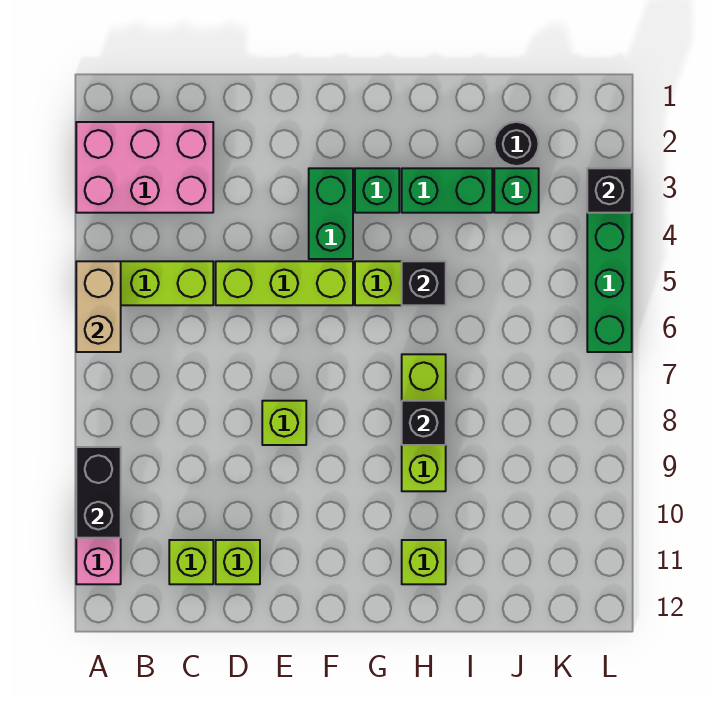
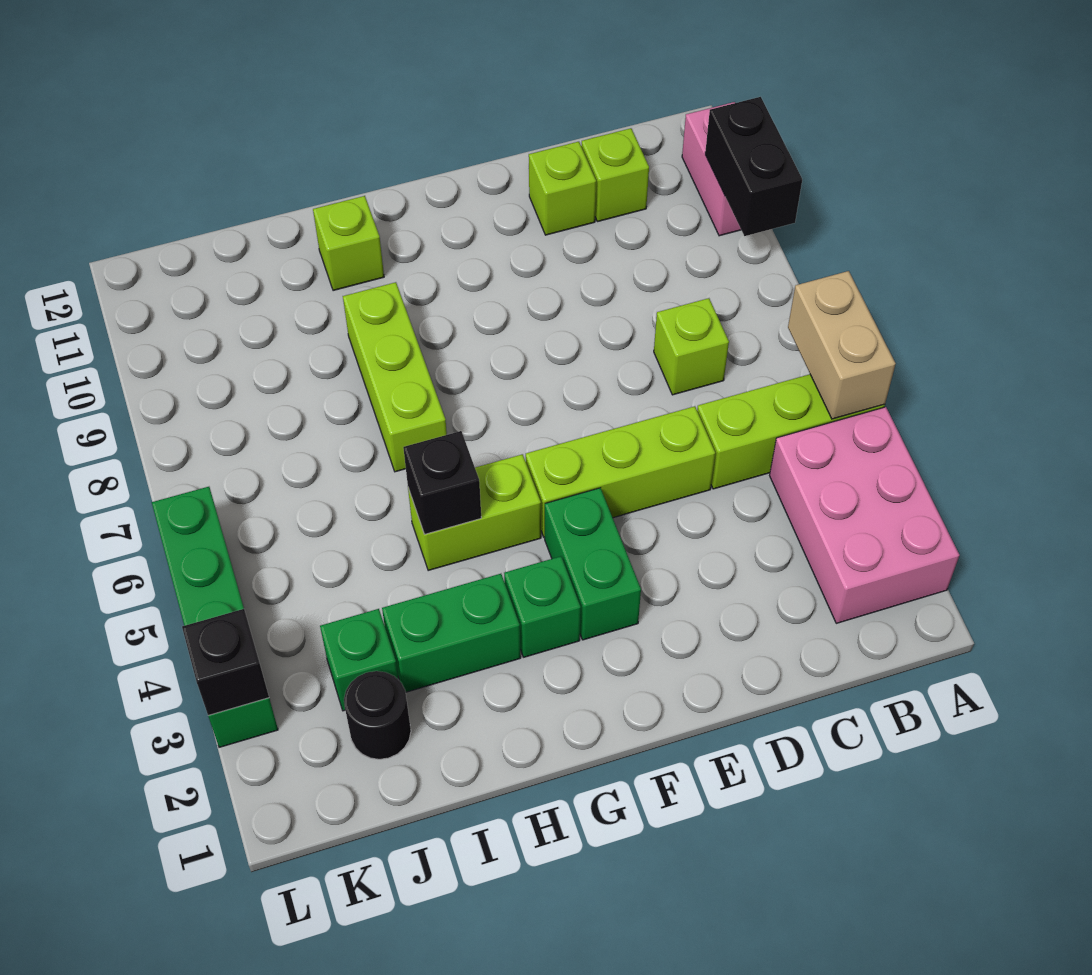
pink 2x3 brick [76,122,213,213] -> pink 2x3 brick turned to [770,407,960,623]
lime 1x1 brick [262,401,306,445] -> lime 1x1 brick moved to [654,298,729,395]
black 1x1 brick [402,401,446,445] -> none

